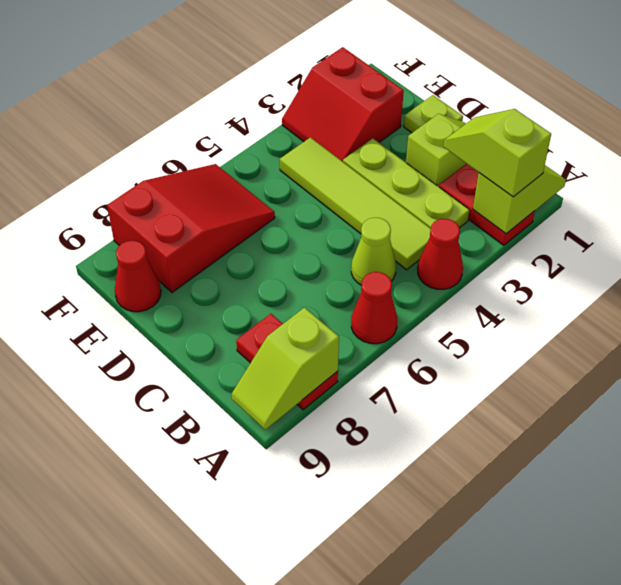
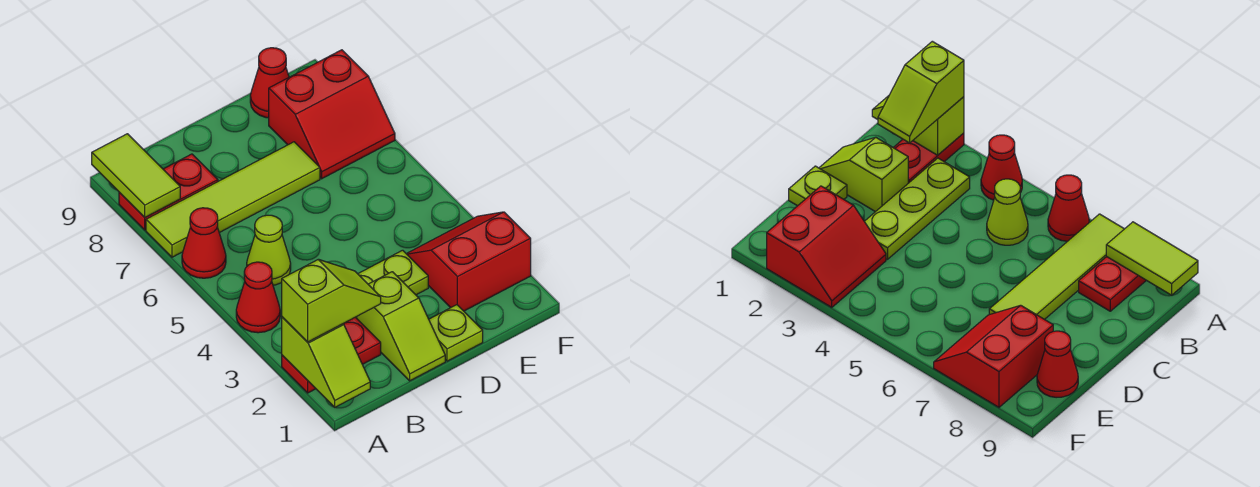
lime 1x2 slope [232,308,339,430] -> lime 1x2 tile [92,134,180,217]
lime 1x4 tile [280,137,431,270] -> lime 1x4 tile moved to [146,142,320,257]
red 2x3 slope [107,164,275,292] -> red 2x2 slope [269,50,395,179]

